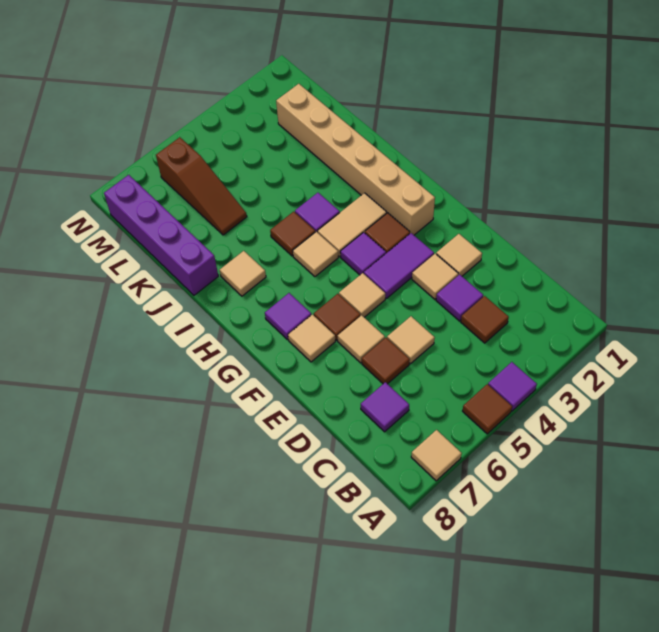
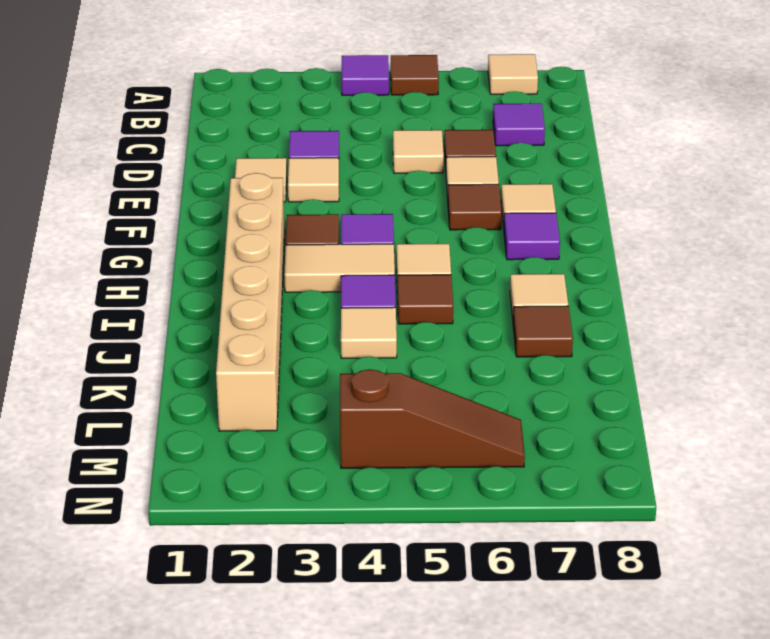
brown 1x1 tile [461,296,509,343] -> brown 1x1 tile moved to [513,306,573,357]
purple 1x2 tile [364,233,434,299] -> none
tan 1x1 tile [339,273,385,317] -> tan 1x1 tile moved to [341,307,397,358]
purple 1x4 brick [104,175,218,295] -> none
brown 1x3 slope [156,137,247,235] -> brown 1x3 slope turned to [340,369,525,468]

